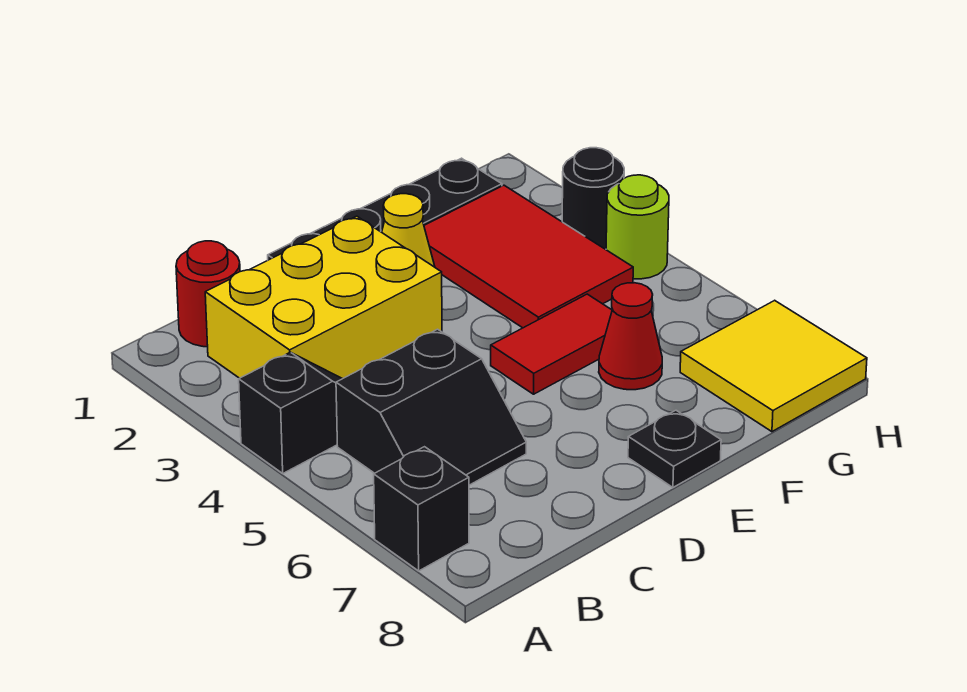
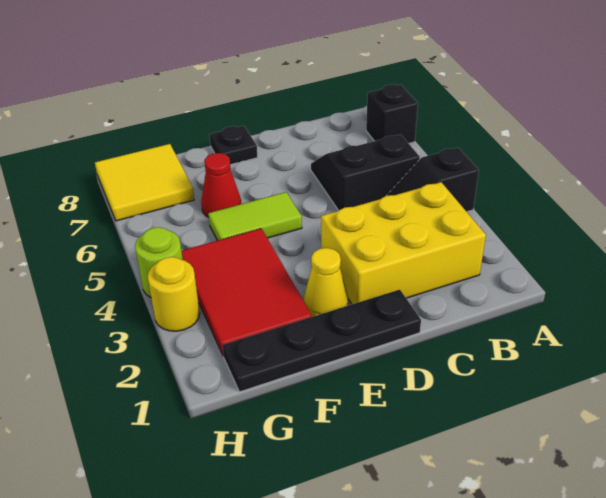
red 1x1 round brick [176,241,240,347] -> none
red 1x2 tile [491,294,612,394] -> lime 1x2 tile [208,192,302,241]
black 1x1 round brick [562,148,624,249] -> yellow 1x1 round brick [148,257,200,331]

